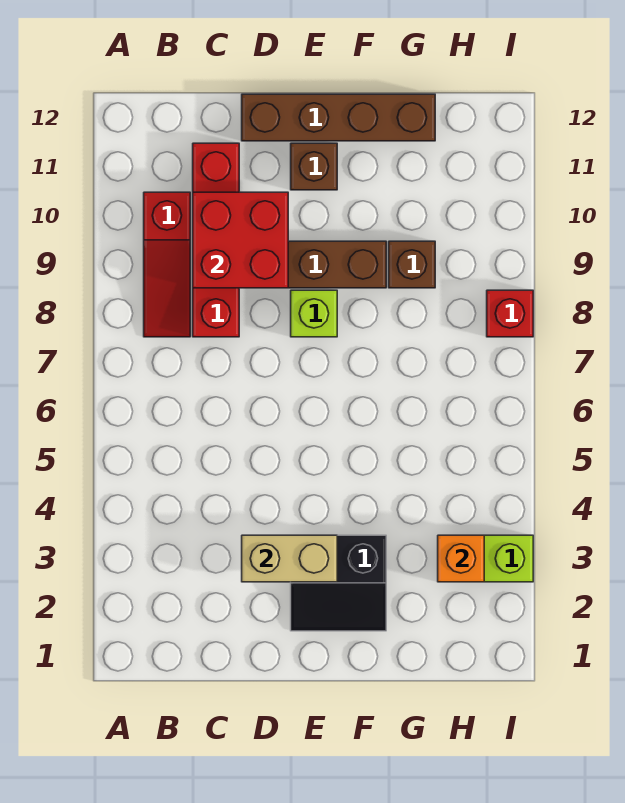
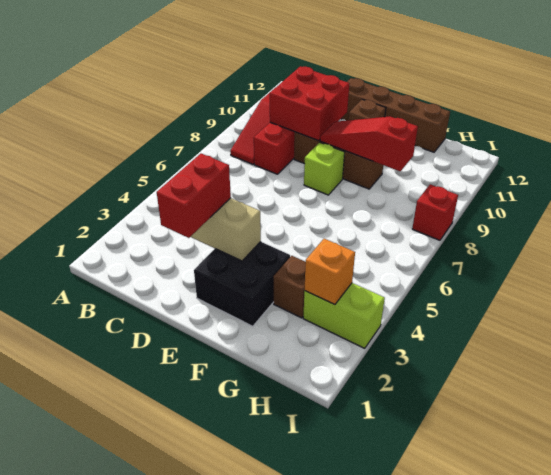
none -> red 1x2 brick [157,154,231,238]
black 2x2 slope [291,535,386,631] -> black 2x2 brick [194,242,290,326]
none -> red 1x3 slope [320,116,418,171]
brown 1x1 brick [389,241,435,288] -> brown 1x1 brick moved to [273,256,306,318]

